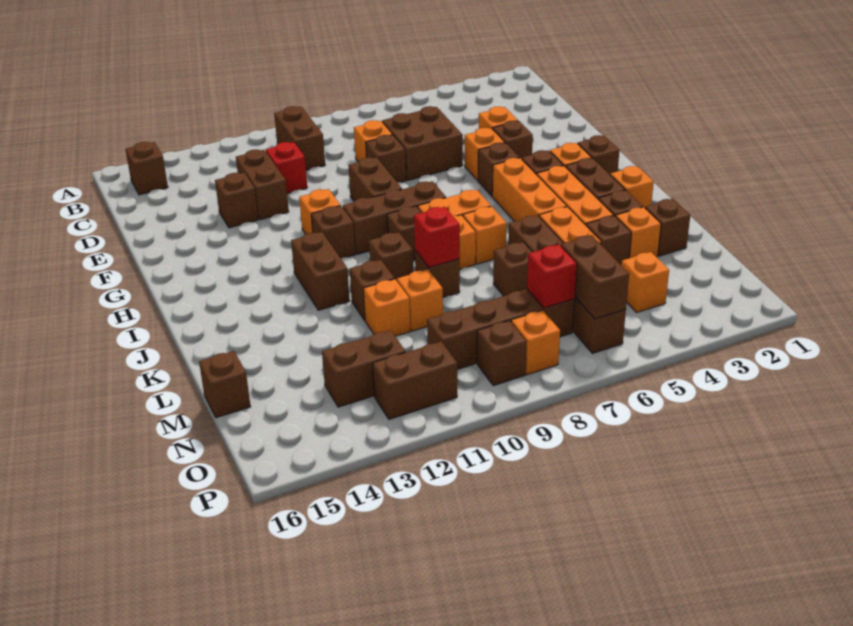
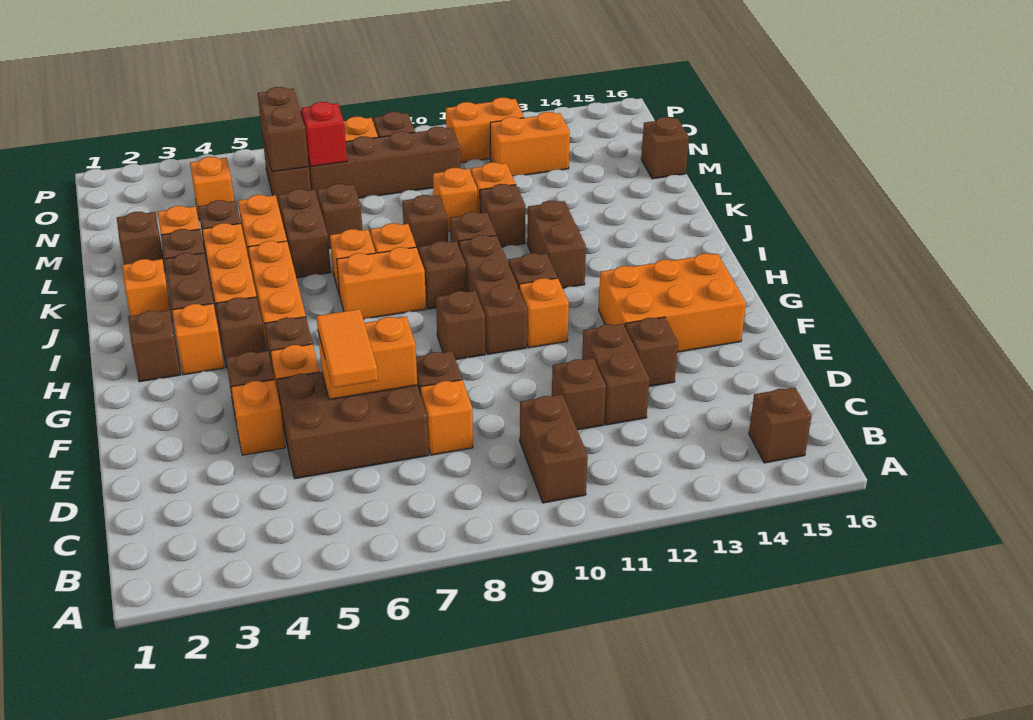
brown 2x2 brick [382,106,463,180] -> brown 2x3 brick [277,372,429,479]
none -> orange 1x2 tile [317,309,378,388]
red 1x1 brick [266,142,307,193] -> brown 1x1 brick [552,358,606,430]
none -> orange 1x2 brick [318,317,417,400]
brown 1x2 brick [348,157,402,201] -> brown 1x1 brick [436,291,485,360]
none -> orange 2x3 brick [599,253,746,352]
brown 1x3 brick [343,181,446,254] -> brown 1x3 brick turned to [459,235,527,354]
red 1x1 brick [414,207,460,268] -> none
brown 1x2 brick [322,330,406,407] -> orange 1x2 brick [490,112,570,176]
brown 1x2 brick [372,342,457,419] -> orange 1x2 brick [446,98,524,163]

